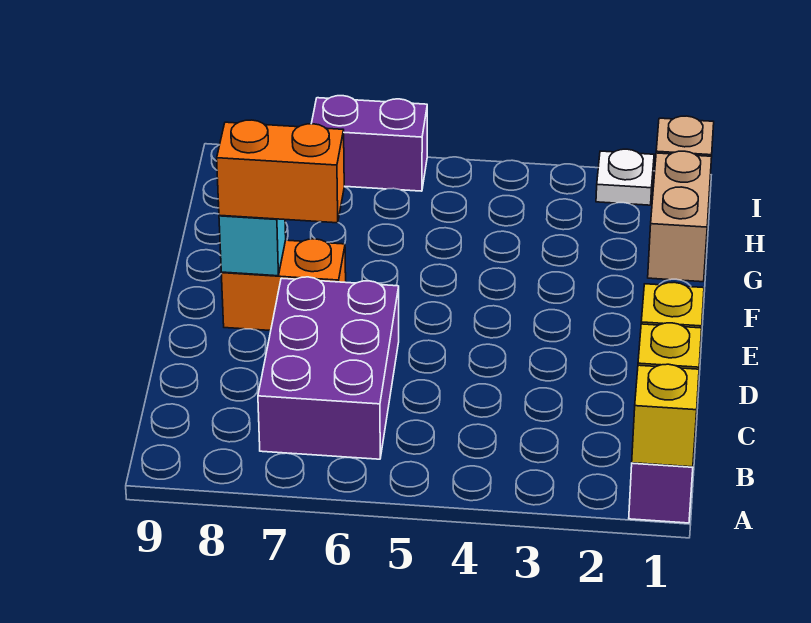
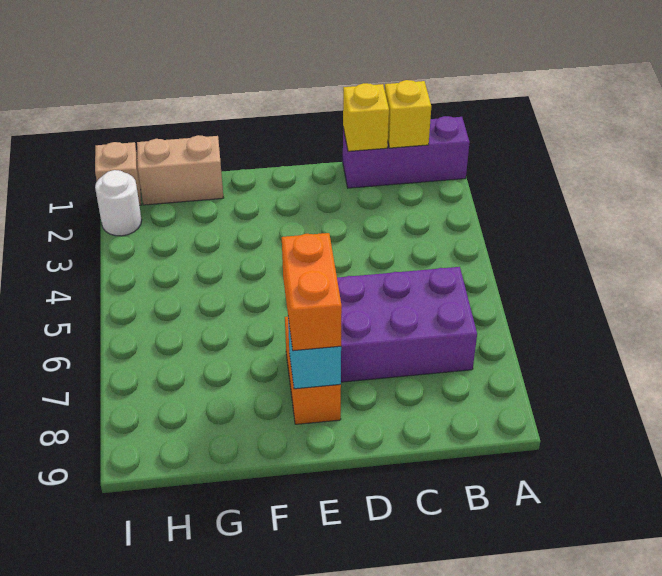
yellow 1x1 brick [632,364,699,467] -> none
white 1x1 plate [596,149,654,205] -> white 1x1 round brick [95,170,142,236]
purple 1x2 brick [311,96,427,191] -> none

